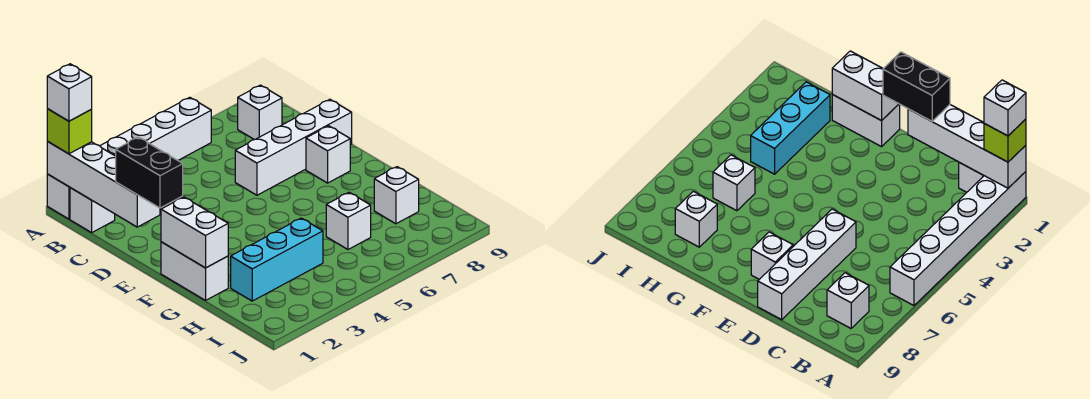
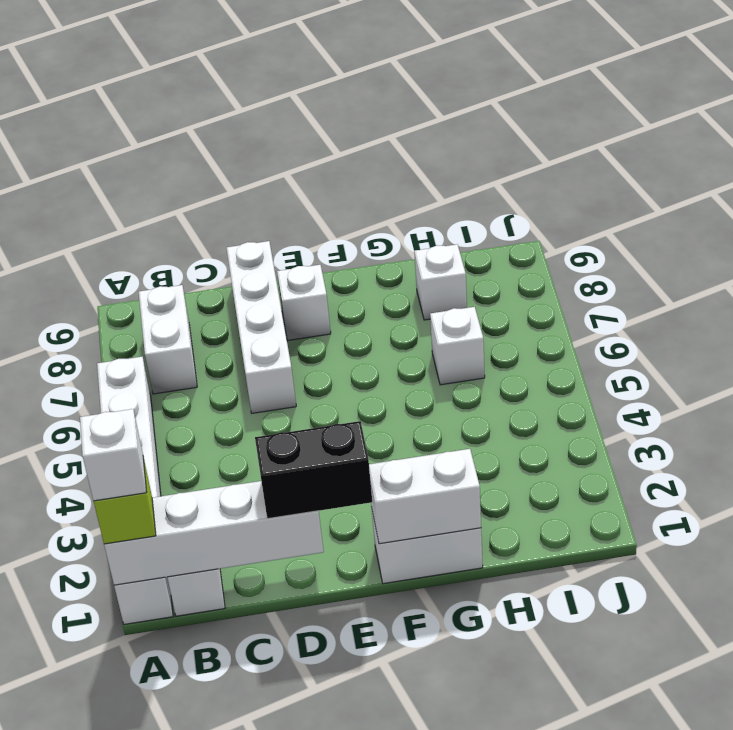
white 1x1 brick [238,85,282,140] -> white 1x2 brick [139,285,197,394]
cyan 1x3 brick [231,218,323,301] -> none

